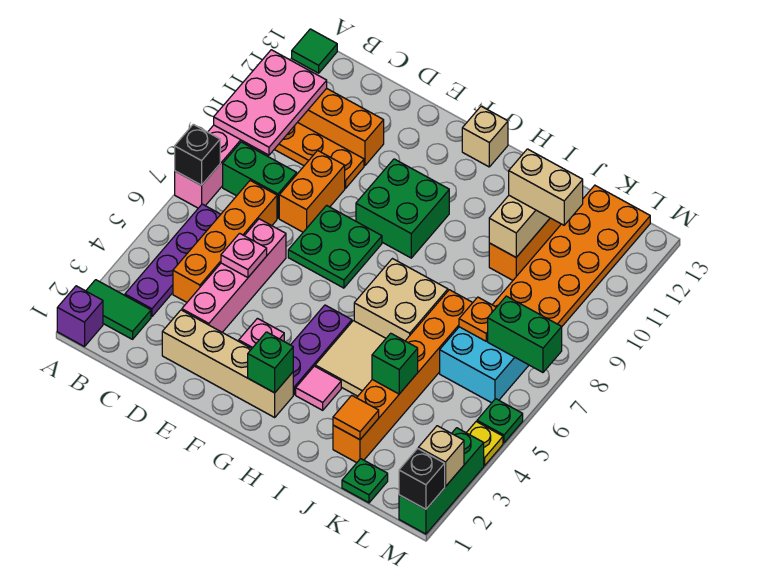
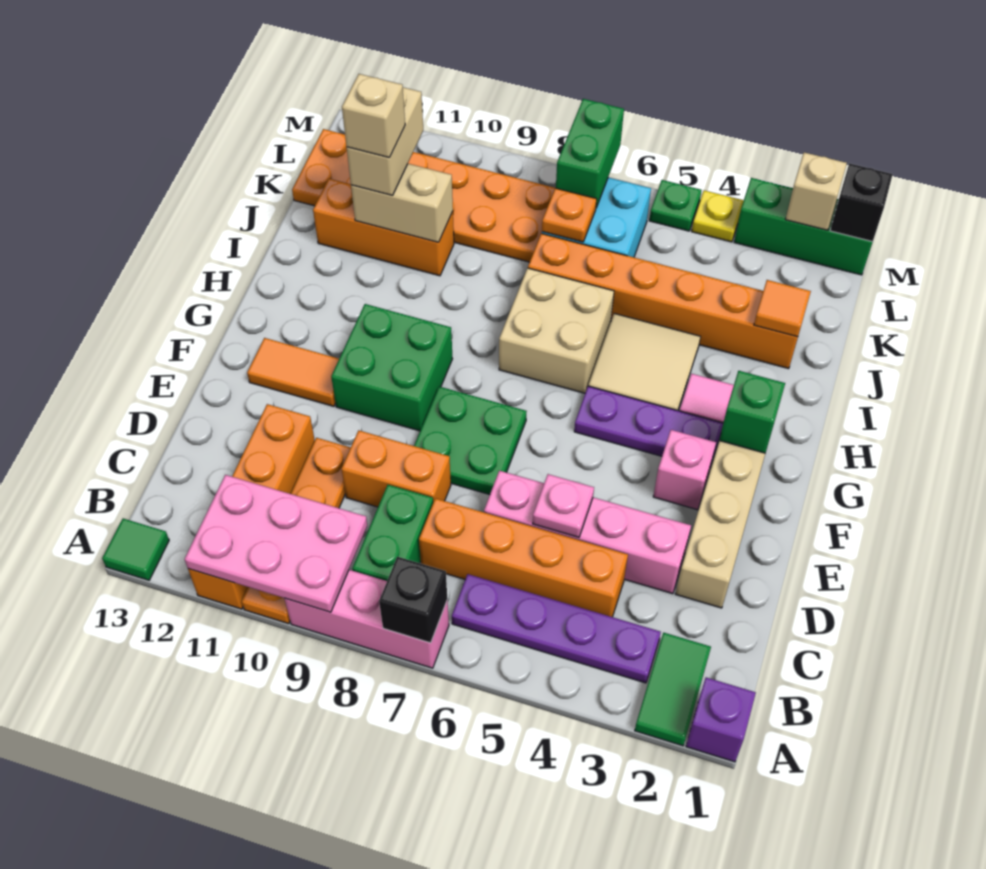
none -> orange 1x2 tile [247,338,339,406]
tan 1x1 brick [462,106,508,167] -> tan 1x1 brick moved to [342,74,405,158]
green 1x1 brick [372,333,418,394] -> none
green 1x1 plate [342,459,388,503] -> none

